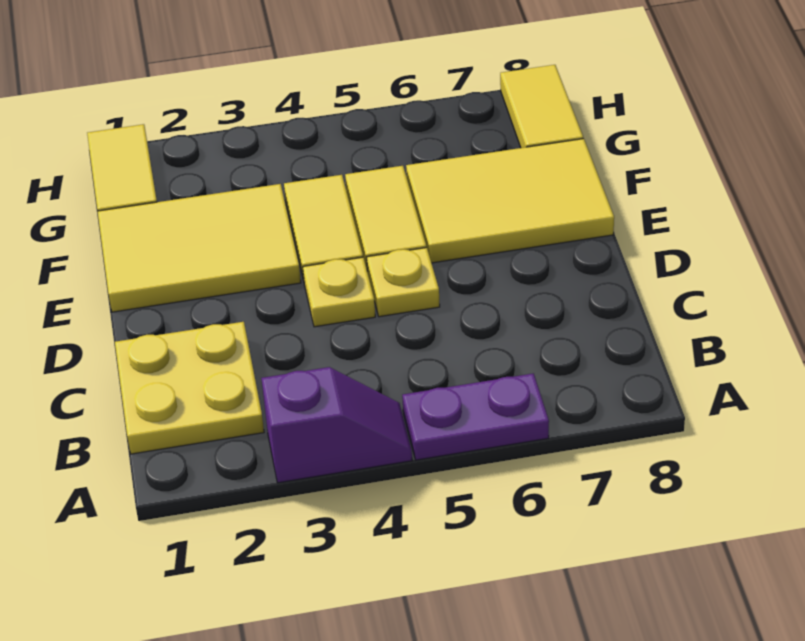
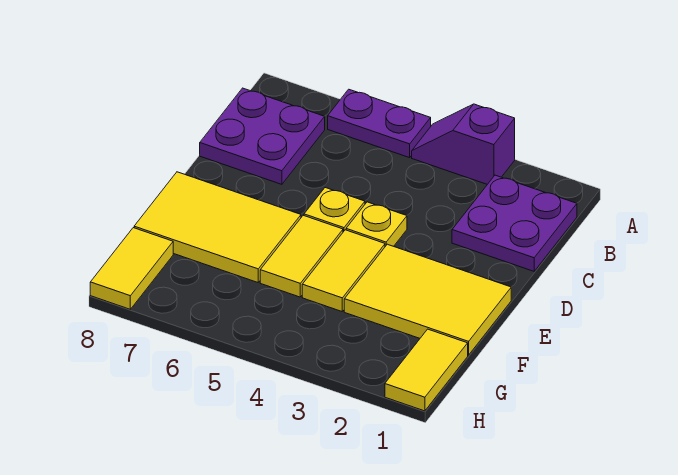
yellow 2x2 plate [115,322,264,454] -> purple 2x2 plate [452,175,577,271]
none -> purple 2x2 plate [200,88,325,184]

